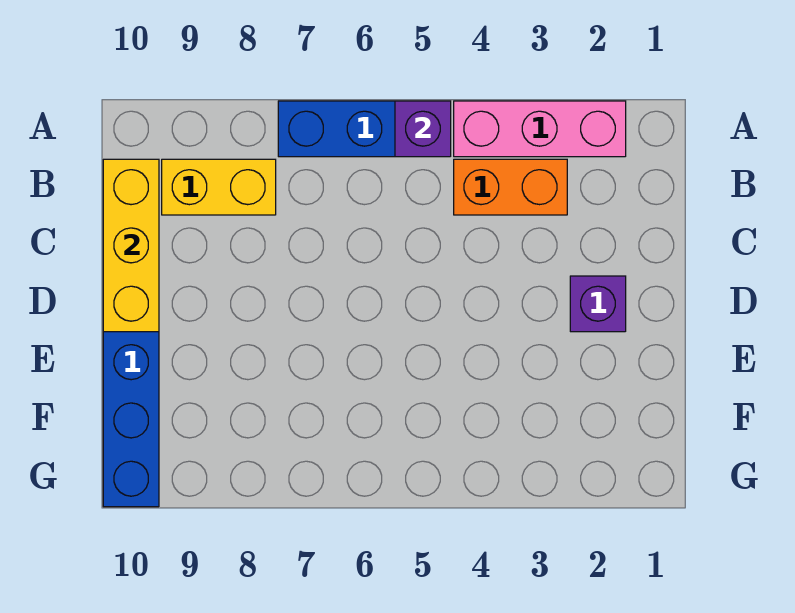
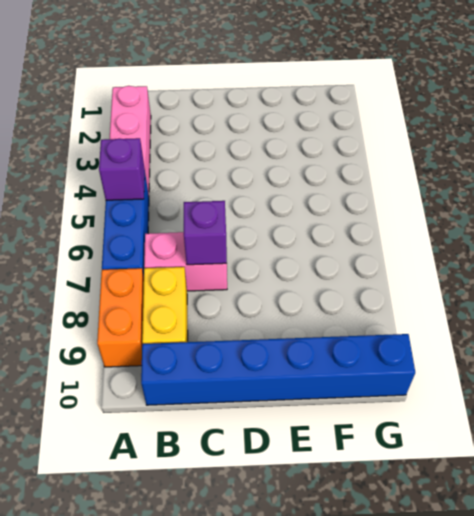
orange 1x2 brick [454,159,567,215] -> orange 1x2 brick moved to [97,268,144,367]
none -> pink 1x2 brick [144,232,227,291]
yellow 1x3 brick [103,159,159,332] -> none
purple 1x1 brick [570,276,626,332] -> purple 1x1 brick moved to [184,201,227,265]

